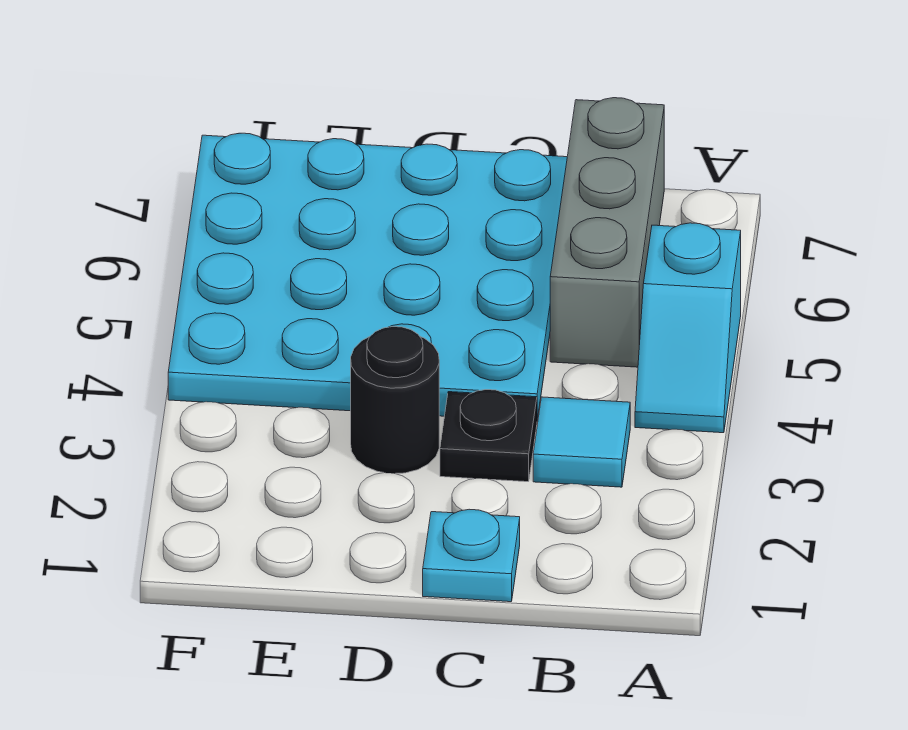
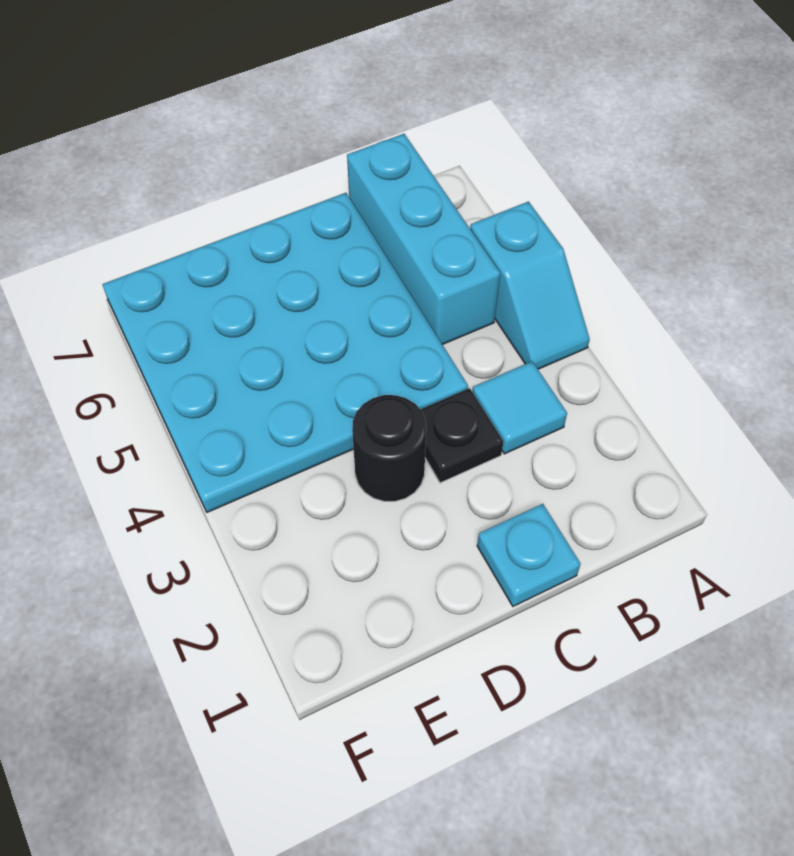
grey 1x3 brick [550,98,664,367] -> cyan 1x3 brick [347,134,500,345]

